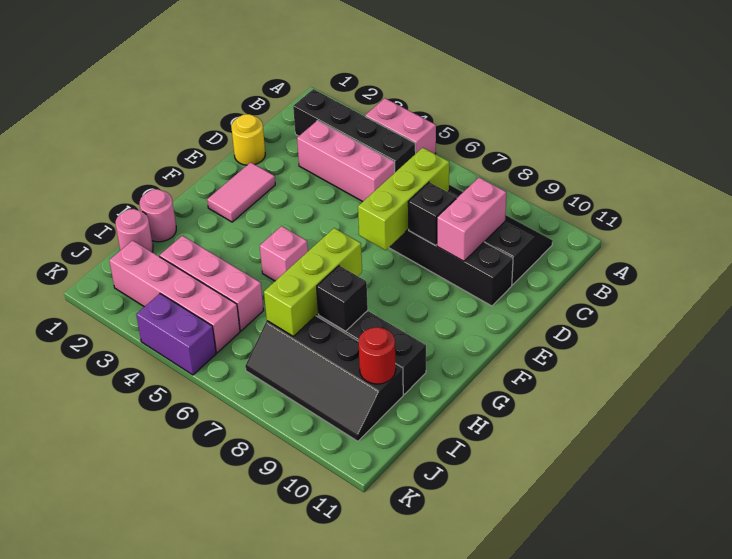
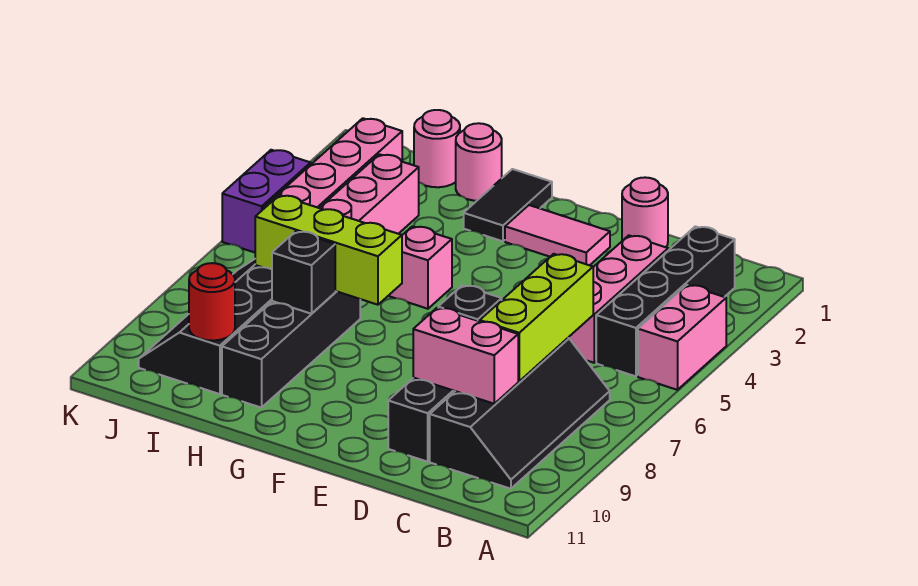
lime 1x3 brick [358,148,449,250] -> lime 1x3 brick turned to [480,254,593,381]
yellow 1x1 round brick [231,114,265,165] -> pink 1x1 round brick [622,177,668,247]
none -> black 1x2 tile [464,169,552,241]

